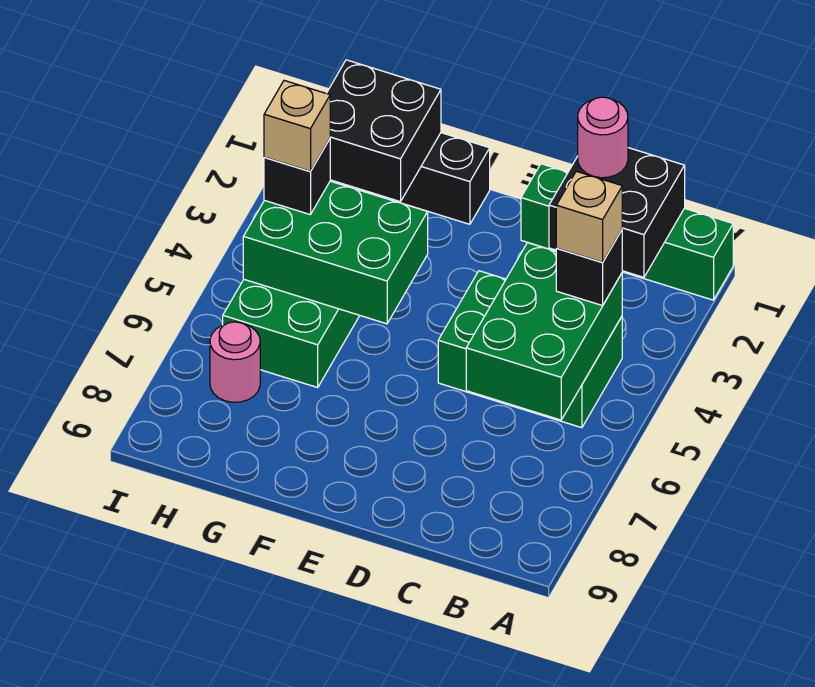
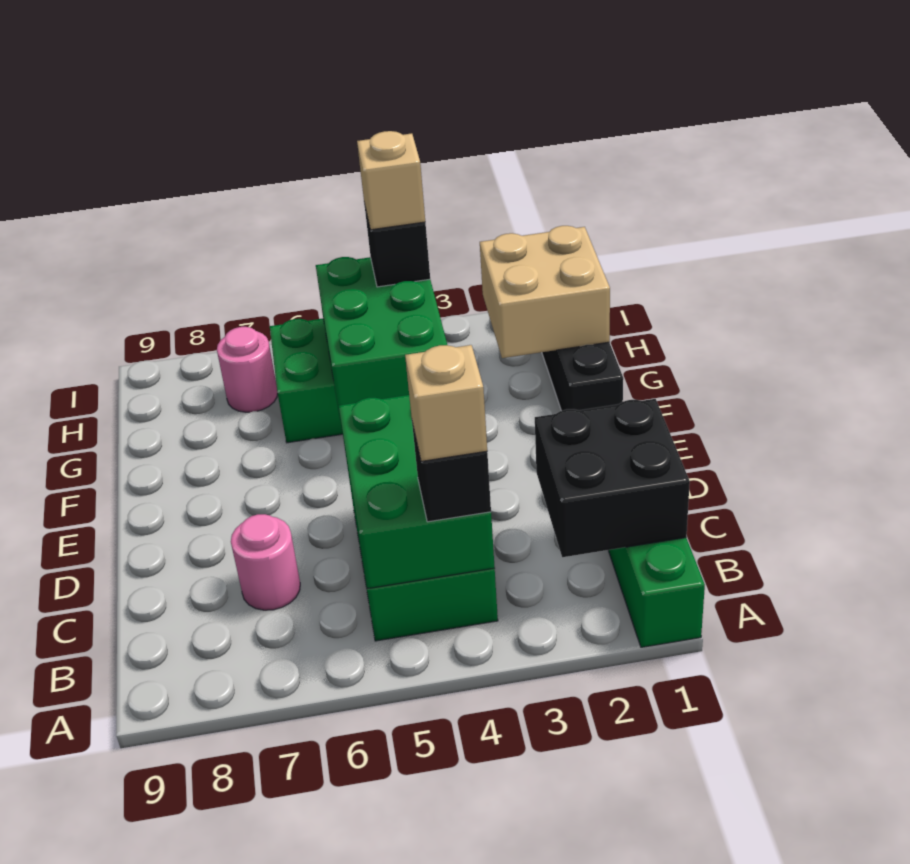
green 2x3 brick [466,243,622,420] -> green 2x3 brick turned to [339,395,495,589]
pink 1x1 round brick [578,97,628,178] -> pink 1x1 round brick moved to [231,514,300,610]
black 2x2 brick [327,60,441,202] -> tan 2x2 brick [480,226,610,358]

